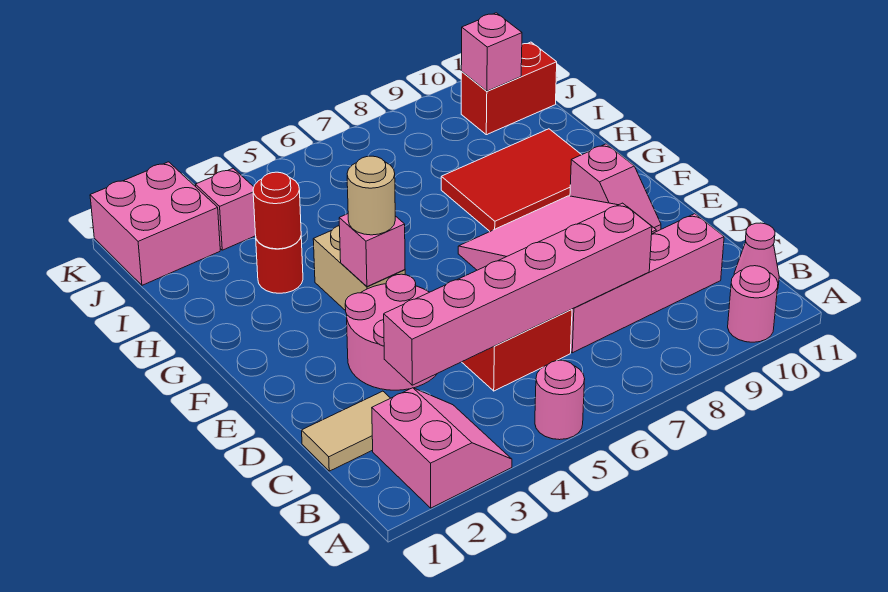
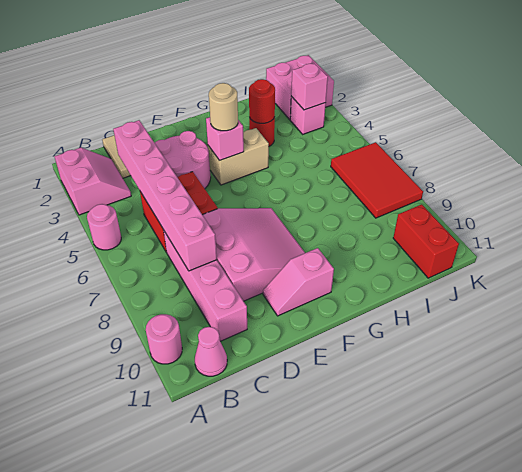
pink 2x2 slope [372,388,512,508] -> pink 2x2 slope turned to [54,148,131,215]
red 2x3 tile [441,129,581,231] -> red 2x3 tile moved to [331,142,423,218]
pink 1x1 brick [461,13,522,91] -> pink 1x1 brick moved to [291,63,328,110]

